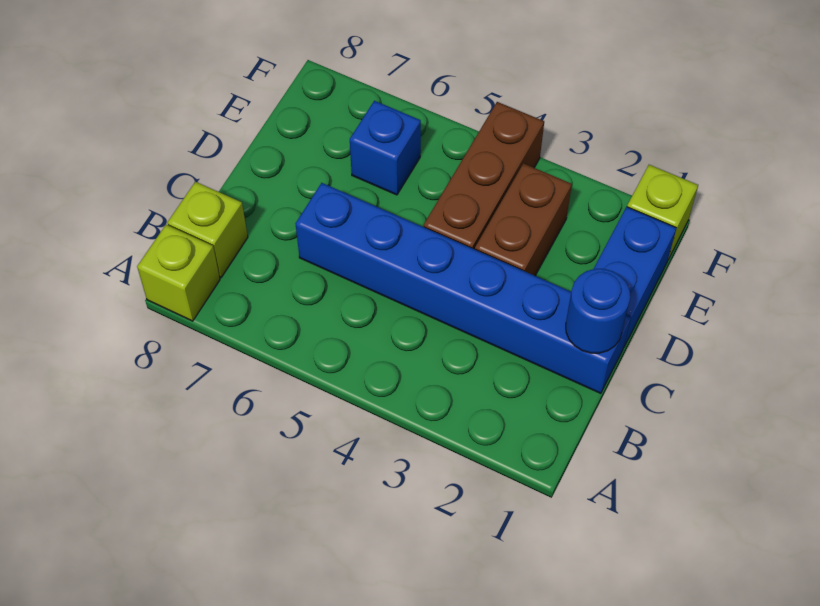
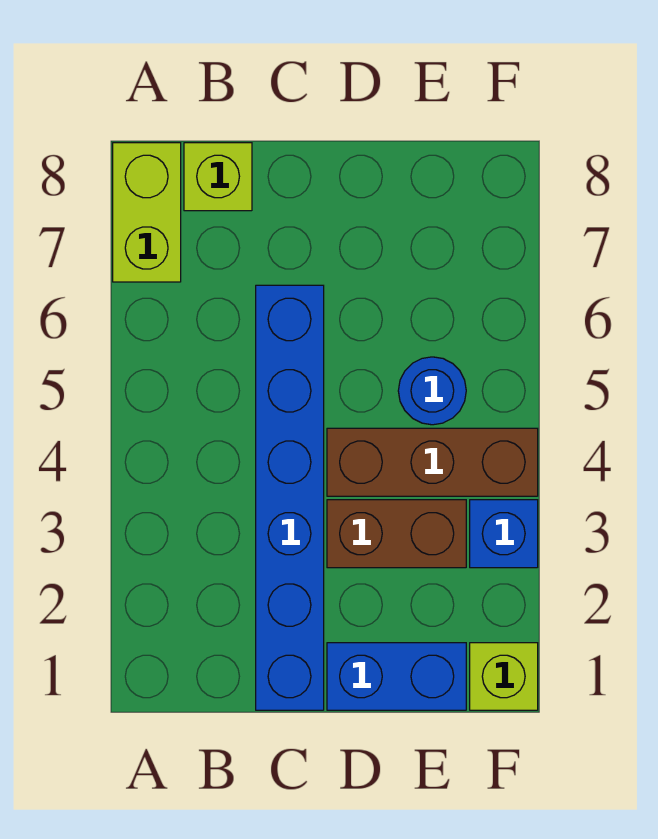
lime 1x1 brick [137,225,220,321] -> lime 1x2 brick [113,143,181,282]
blue 1x1 round brick [566,269,630,353] -> blue 1x1 round brick moved to [398,357,466,425]
blue 1x1 brick [350,101,421,195] -> blue 1x1 brick moved to [470,500,538,568]

